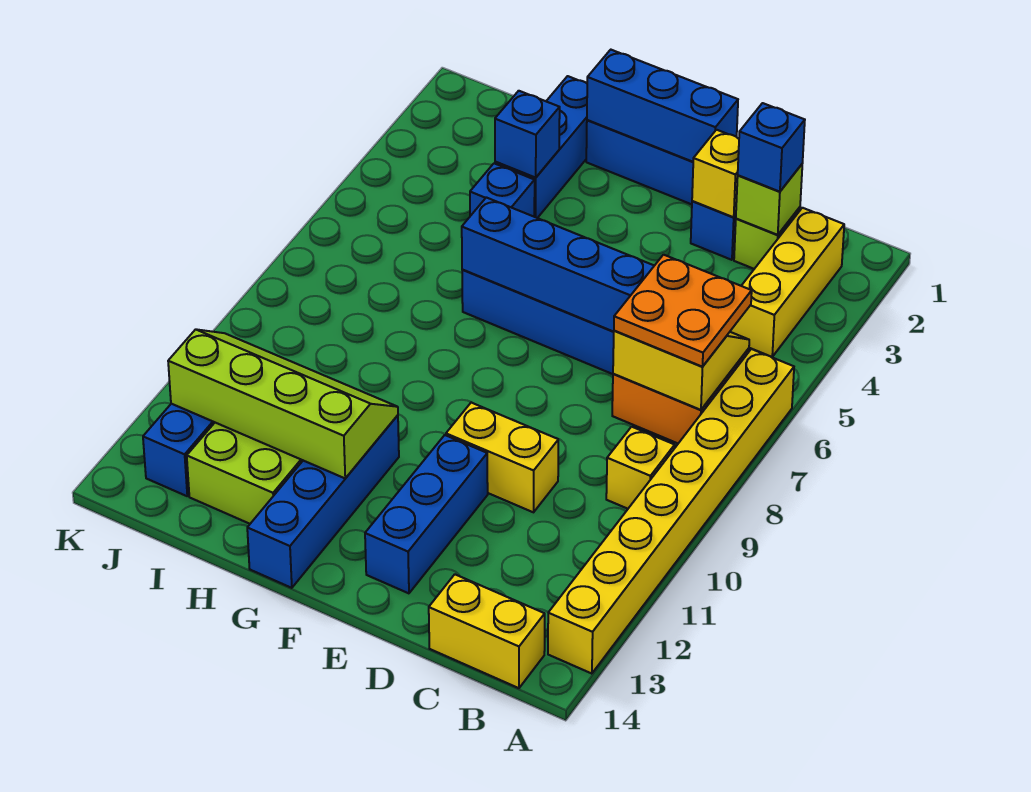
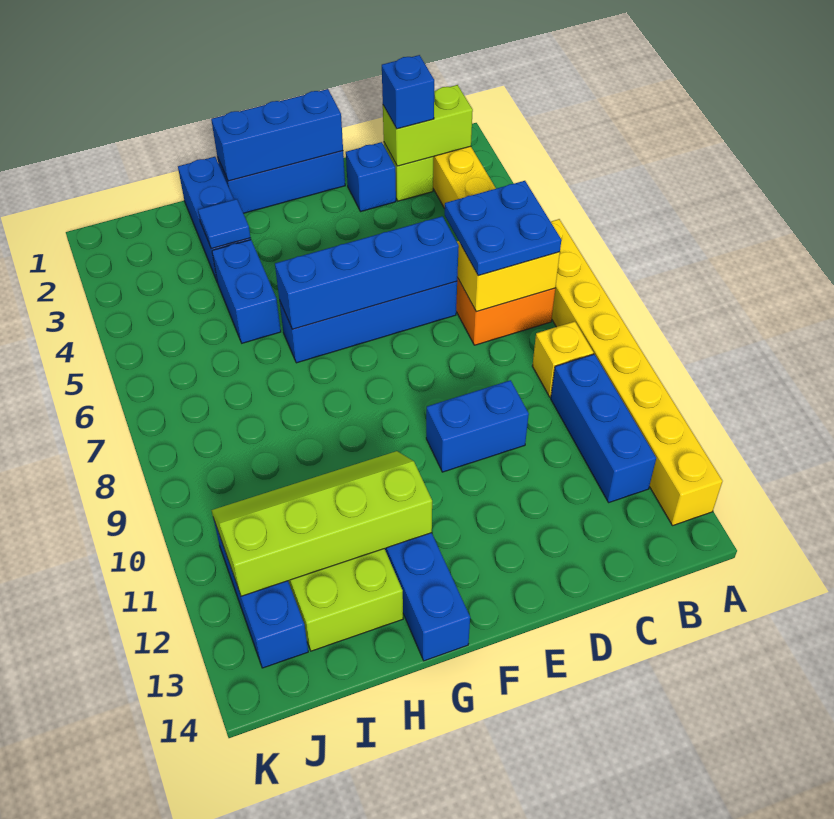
orange 2x2 plate [614,255,752,367] -> blue 2x2 plate [445,181,561,276]
yellow 1x2 brick [429,574,545,688] -> none
lime 1x1 brick [736,164,802,235] -> lime 1x2 brick [383,85,473,166]
yellow 1x1 brick [692,130,739,217] -> none
yellow 1x2 brick [446,402,558,512] -> blue 1x2 brick [426,380,529,472]
blue 1x3 brick [365,435,488,593] -> blue 1x3 brick moved to [551,354,656,502]
blue 1x1 brick [495,91,560,178] -> blue 1x1 tile [198,199,250,249]
blue 1x1 brick [470,163,535,217] -> blue 1x2 brick [212,240,281,343]

